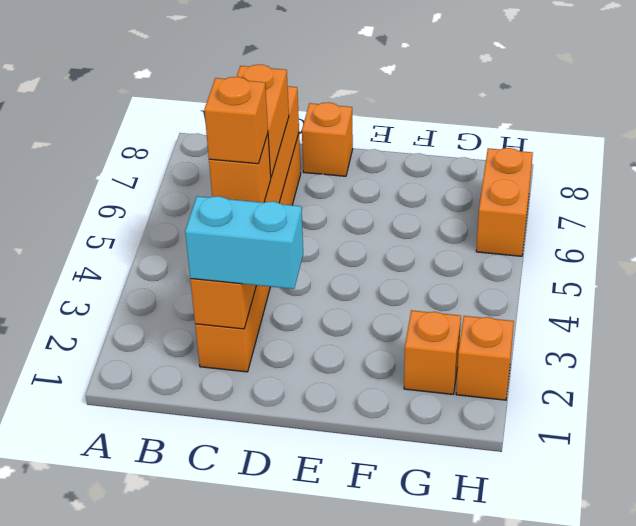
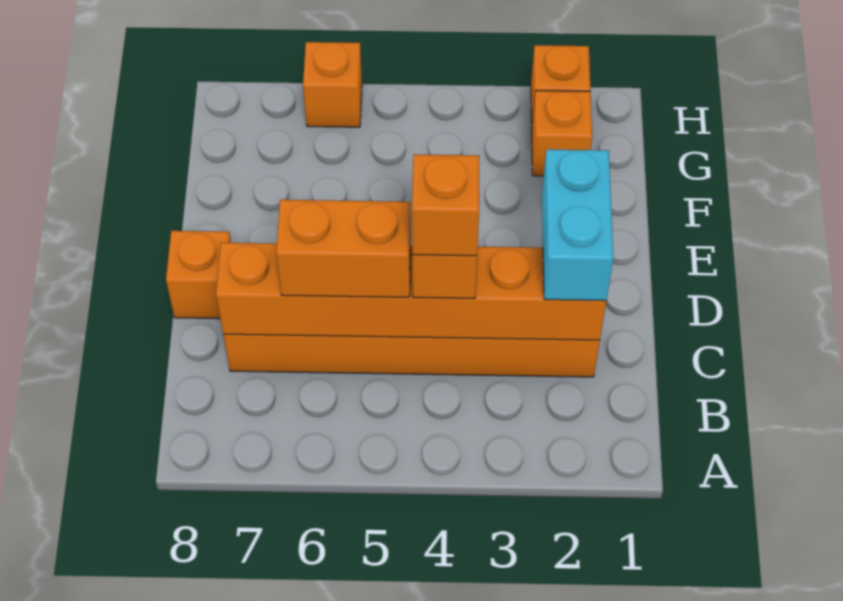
orange 1x2 brick [476,148,533,256] -> orange 1x1 brick [303,42,362,127]

